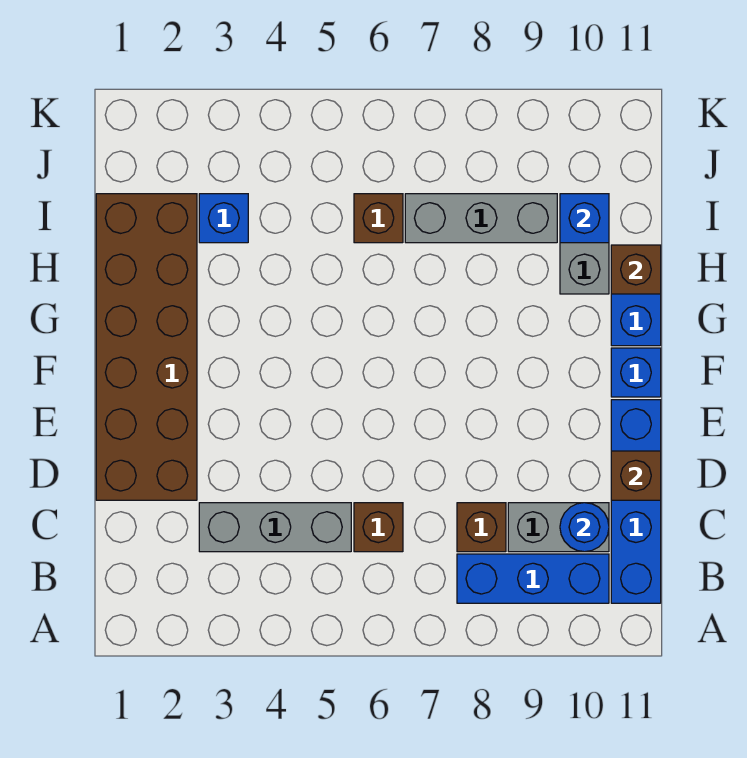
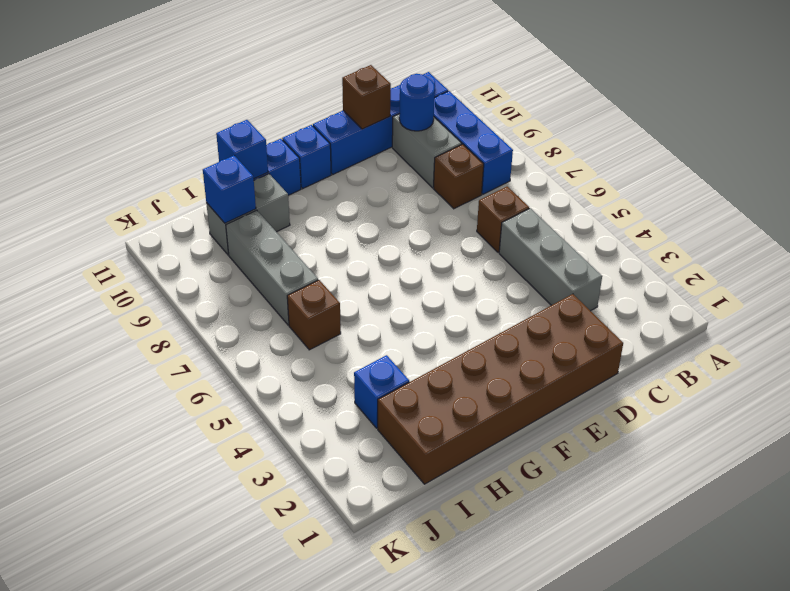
brown 1x1 brick [611,245,661,294] -> blue 1x1 brick [216,120,268,179]

